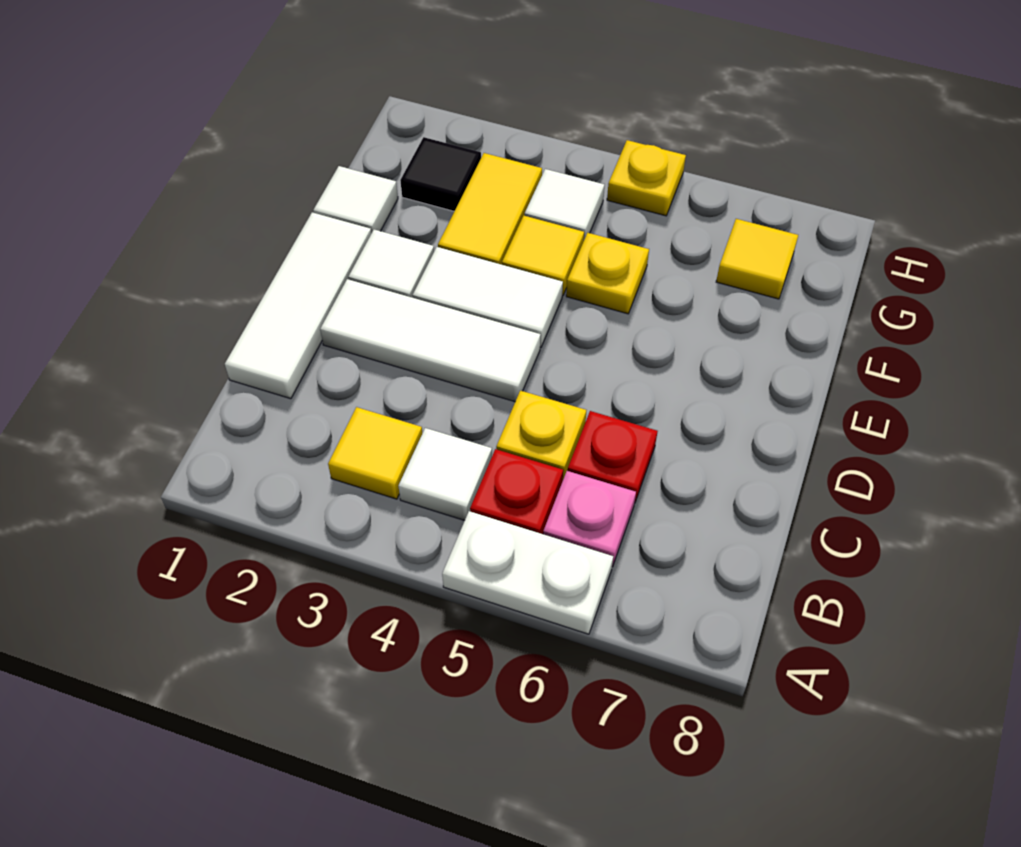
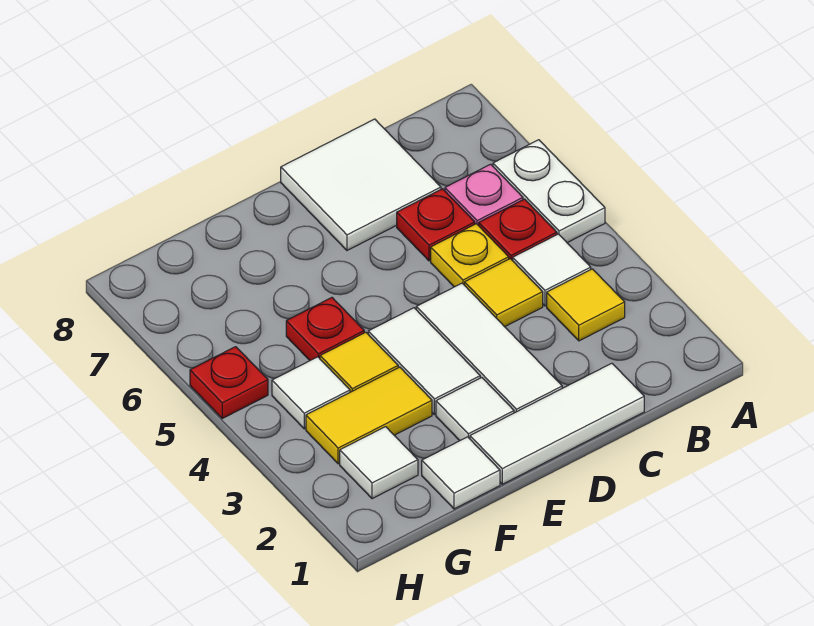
none -> white 2x2 tile [281,119,441,250]
yellow 1x1 plate [566,233,649,314] -> red 1x1 plate [286,298,364,360]
black 1x1 tile [400,137,481,211] -> white 1x1 tile [340,427,418,499]
yellow 1x1 tile [716,219,798,299] -> yellow 1x1 tile moved to [465,259,543,327]
yellow 1x1 plate [607,140,686,216] -> red 1x1 plate [190,347,268,418]

